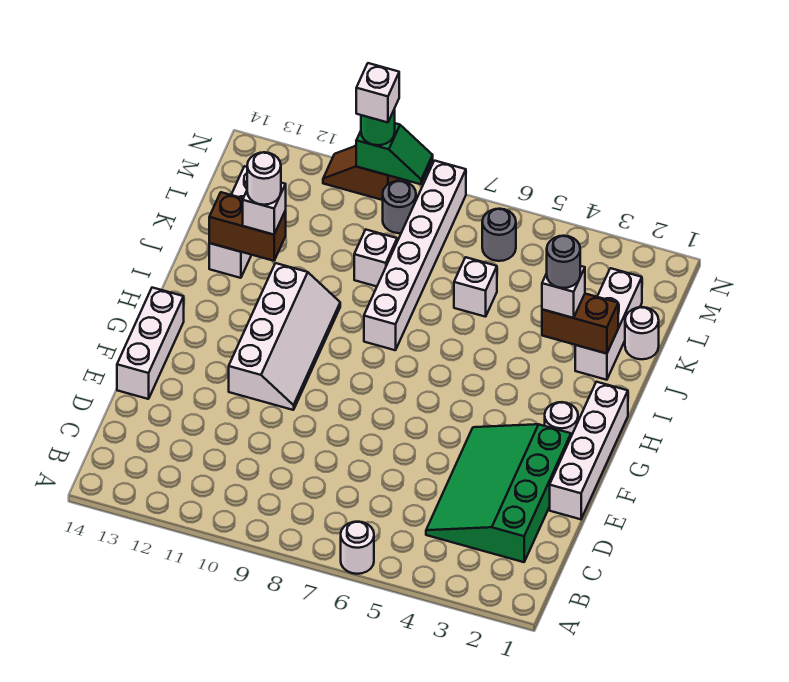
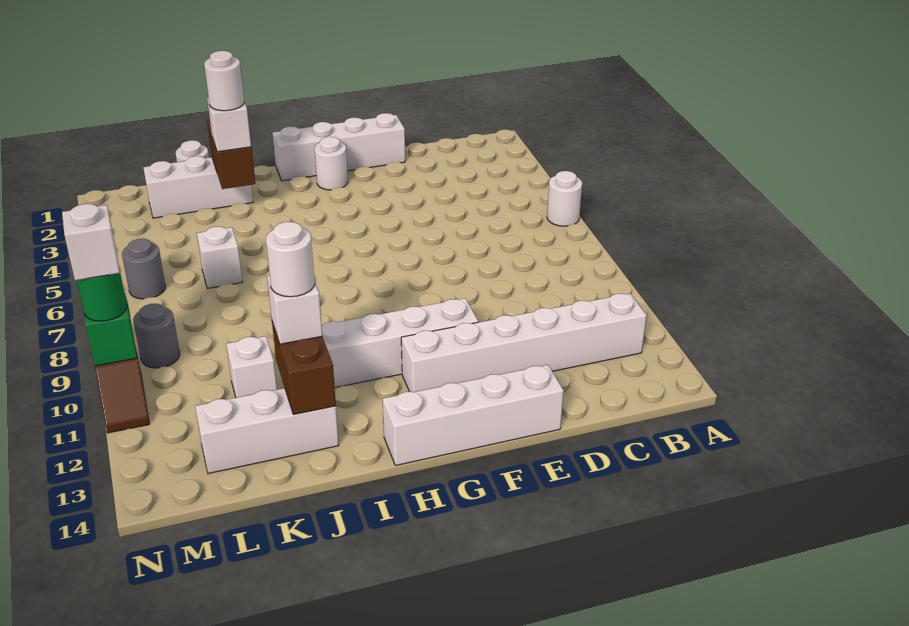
green 3x4 slope [426,424,571,562] -> none
white 1x3 brick [117,288,184,399] -> white 1x4 brick [383,365,564,466]
white 1x6 brick [364,161,466,350] -> white 1x6 brick moved to [401,293,647,392]
grey 1x1 round brick [547,236,580,288] -> white 1x1 round brick [204,51,244,111]
white 1x1 brick [354,230,397,286] -> white 1x1 brick moved to [226,336,277,397]

